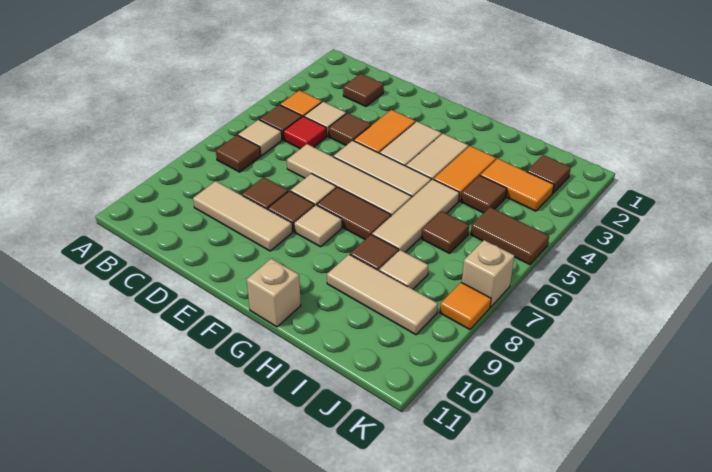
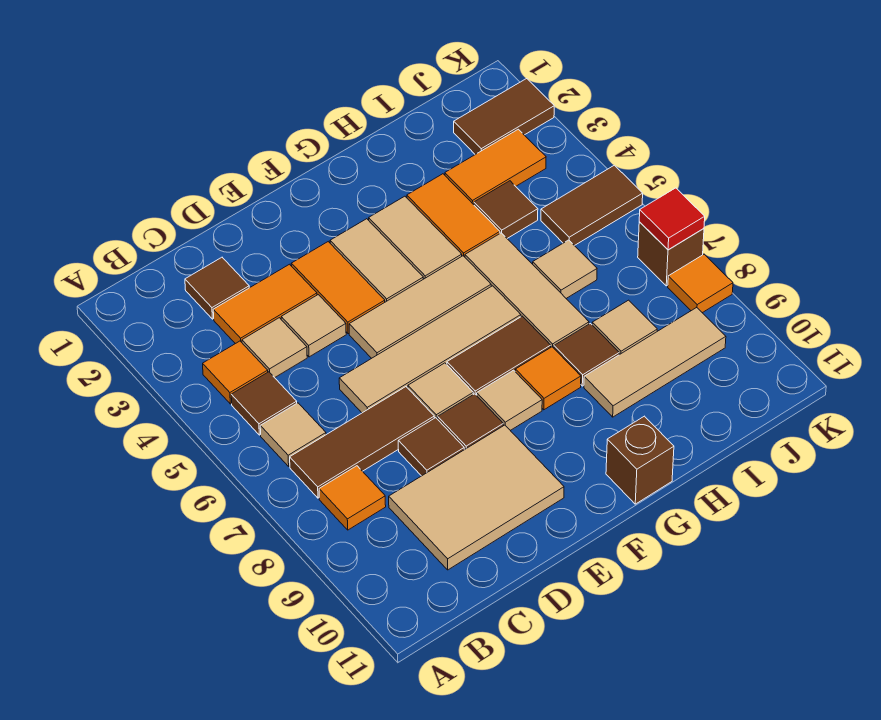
brown 1x1 tile [216,135,261,172] -> brown 1x3 tile [290,387,434,498]
none -> orange 1x1 tile [319,466,386,530]
none -> orange 1x2 tile [213,264,317,344]
red 1x1 tile [283,116,327,149] -> red 1x1 tile moved to [639,188,705,250]
tan 1x3 tile [193,181,292,251] -> tan 2x3 tile [389,425,564,570]
brown 1x1 tile [329,113,371,145] -> tan 1x1 tile [281,295,346,357]
none -> orange 1x1 tile [515,347,581,410]
tan 1x1 brick [247,259,301,327] -> brown 1x1 brick [606,416,674,504]
brown 1x1 tile [422,211,469,253] -> tan 1x1 tile [533,240,597,298]
brown 1x1 tile [527,155,571,193] -> brown 1x2 tile [454,79,554,154]
tan 1x1 brick [462,240,515,307] -> brown 1x1 brick [638,222,704,286]

